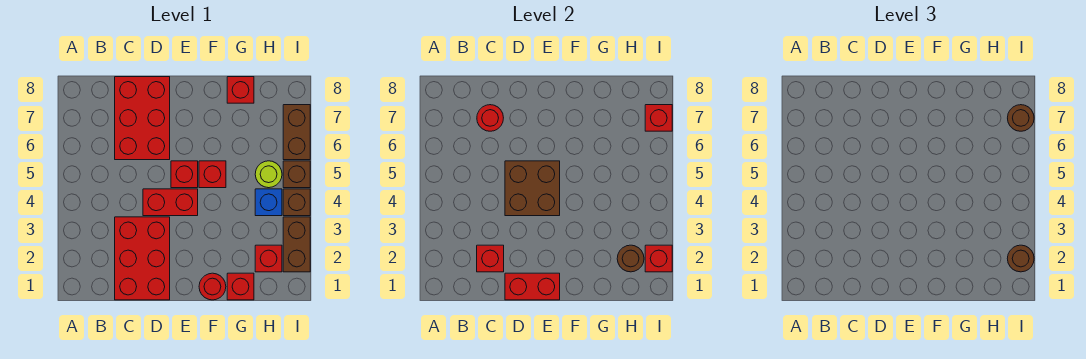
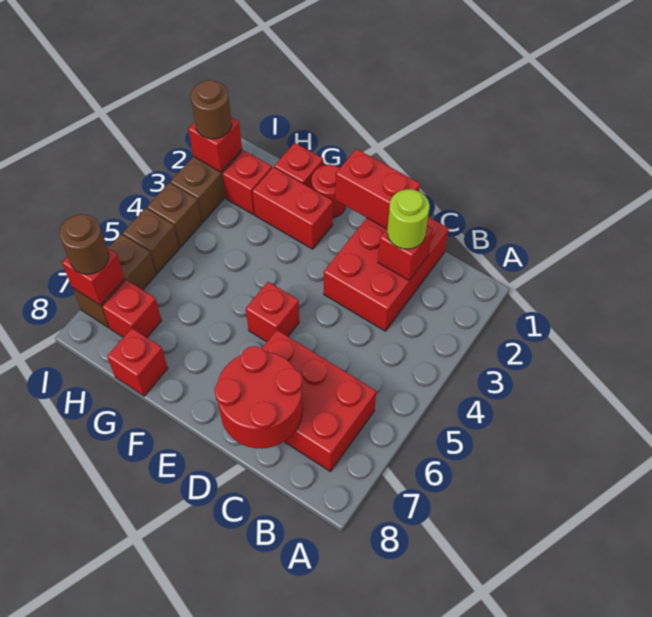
red 2x3 brick [115,77,170,160] -> red 2x3 brick turned to [262,330,376,471]
red 1x1 round brick [477,105,503,131] -> red 2x2 round brick [214,346,303,449]
red 1x2 brick [143,189,198,216] -> red 1x2 brick moved to [252,167,333,249]
brown 2x2 brick [505,161,560,216] -> none
red 1x1 brick [199,161,226,188] -> red 1x1 brick moved to [102,280,162,337]
brown 1x1 round brick [617,245,644,272] -> none
blue 1x1 brick [255,189,282,216] -> none
lime 1x1 round brick [255,161,282,188] -> lime 1x1 round brick moved to [387,189,430,249]

